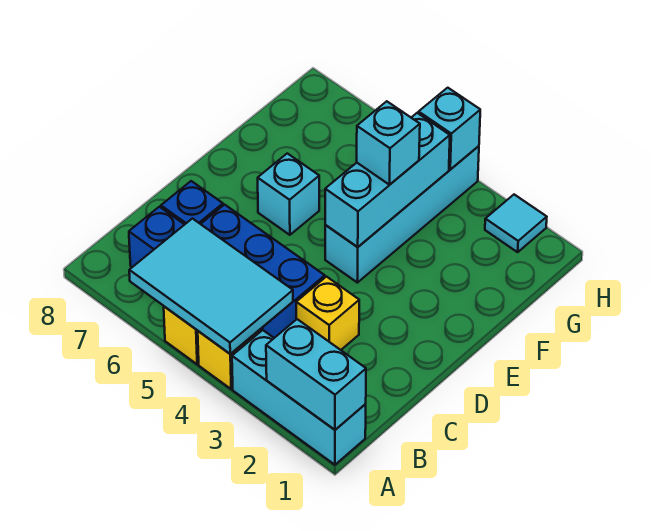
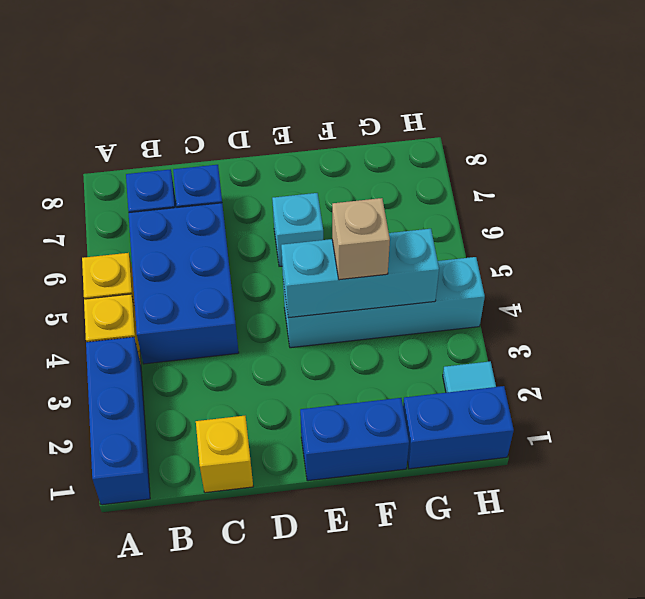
cyan 1x3 brick [232,330,366,465] -> blue 1x3 brick [86,337,150,505]
cyan 1x2 brick [266,319,366,430] -> none
cyan 2x3 tile [129,219,293,354] -> none
yellow 1x1 brick [296,277,359,350] -> yellow 1x1 brick moved to [196,416,253,493]
none -> blue 1x2 brick [300,398,409,481]
cyan 1x1 brick [357,101,420,185] -> tan 1x1 brick [332,198,390,280]
none -> blue 1x2 brick [403,386,514,469]
cyan 1x1 brick [419,88,480,170] -> none

